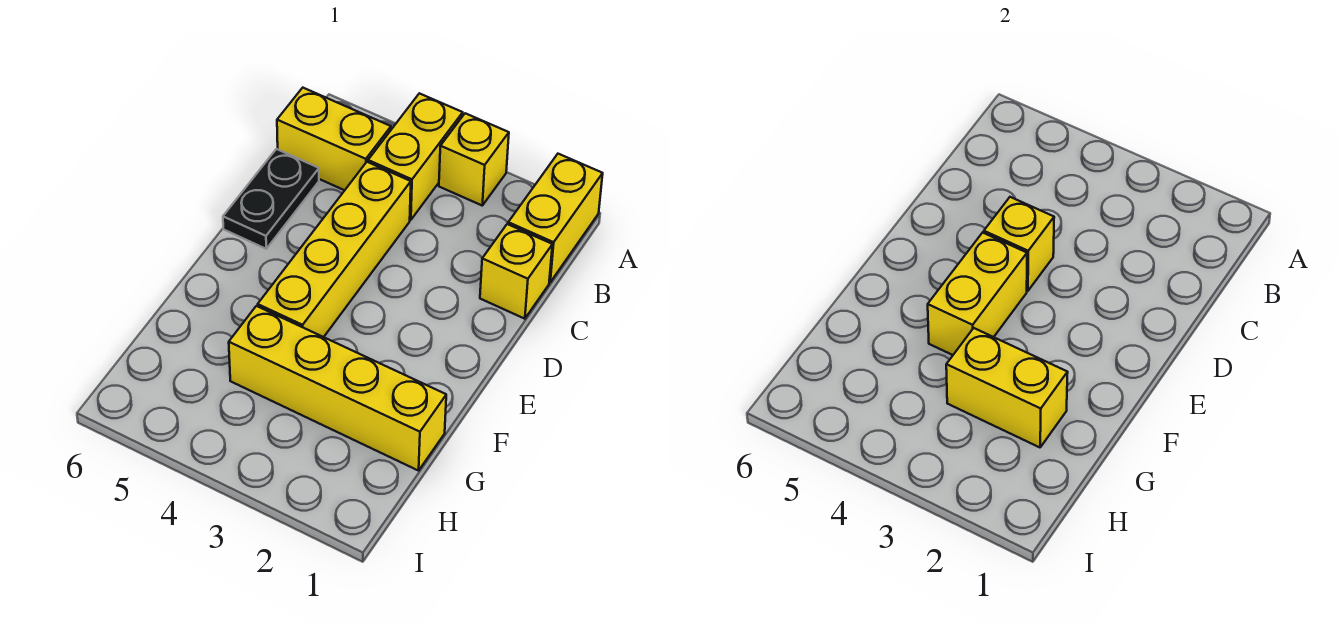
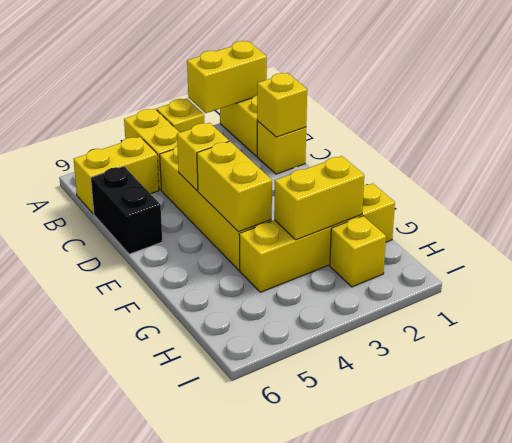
none -> yellow 1x2 brick [187,41,267,113]
none -> yellow 1x1 brick [257,73,307,137]
black 1x2 plate [223,149,319,249] -> black 1x2 brick [91,166,162,254]
none -> yellow 1x1 brick [330,216,386,287]

